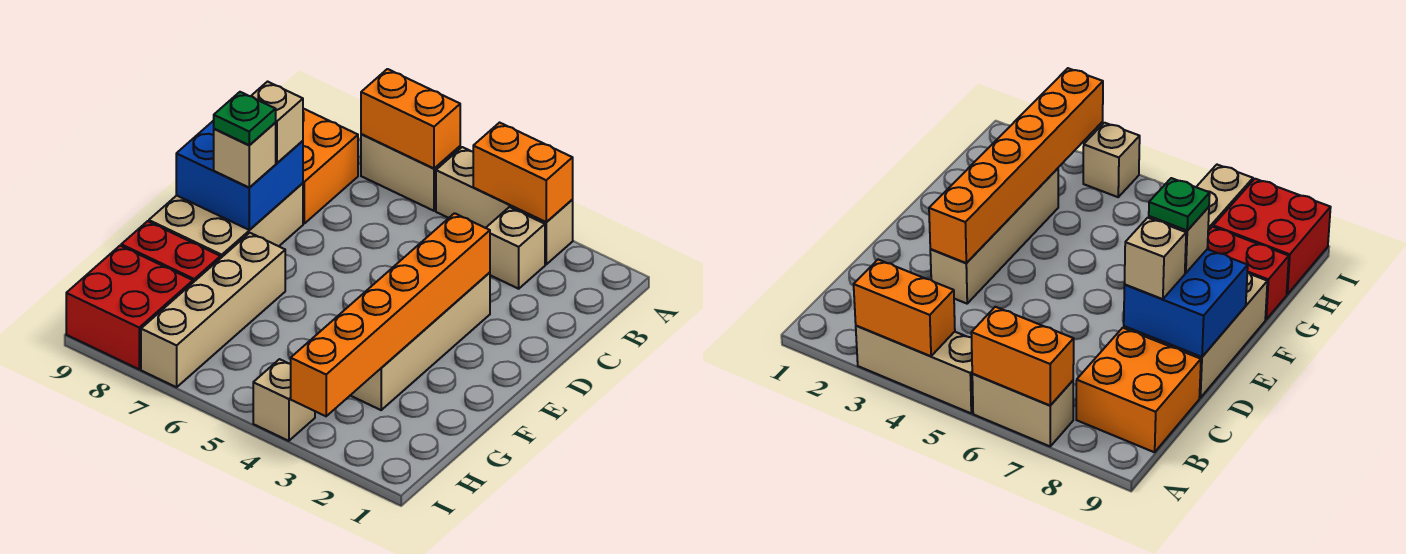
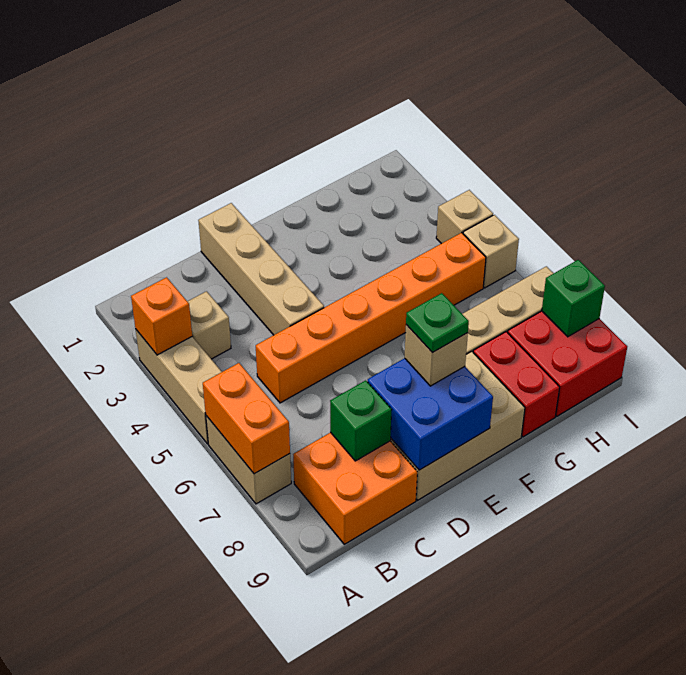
orange 1x2 brick [473,123,573,222] -> orange 1x1 brick [131,277,192,355]
none -> green 1x1 brick [330,380,392,461]
tan 1x4 brick [350,272,490,410] -> tan 1x4 brick turned to [198,203,324,335]
orange 1x6 brick [291,213,490,416] -> orange 1x6 brick moved to [256,233,486,403]
tan 1x1 brick [251,82,303,163] -> tan 1x1 brick moved to [463,215,519,288]
none -> green 1x1 brick [542,260,605,337]

